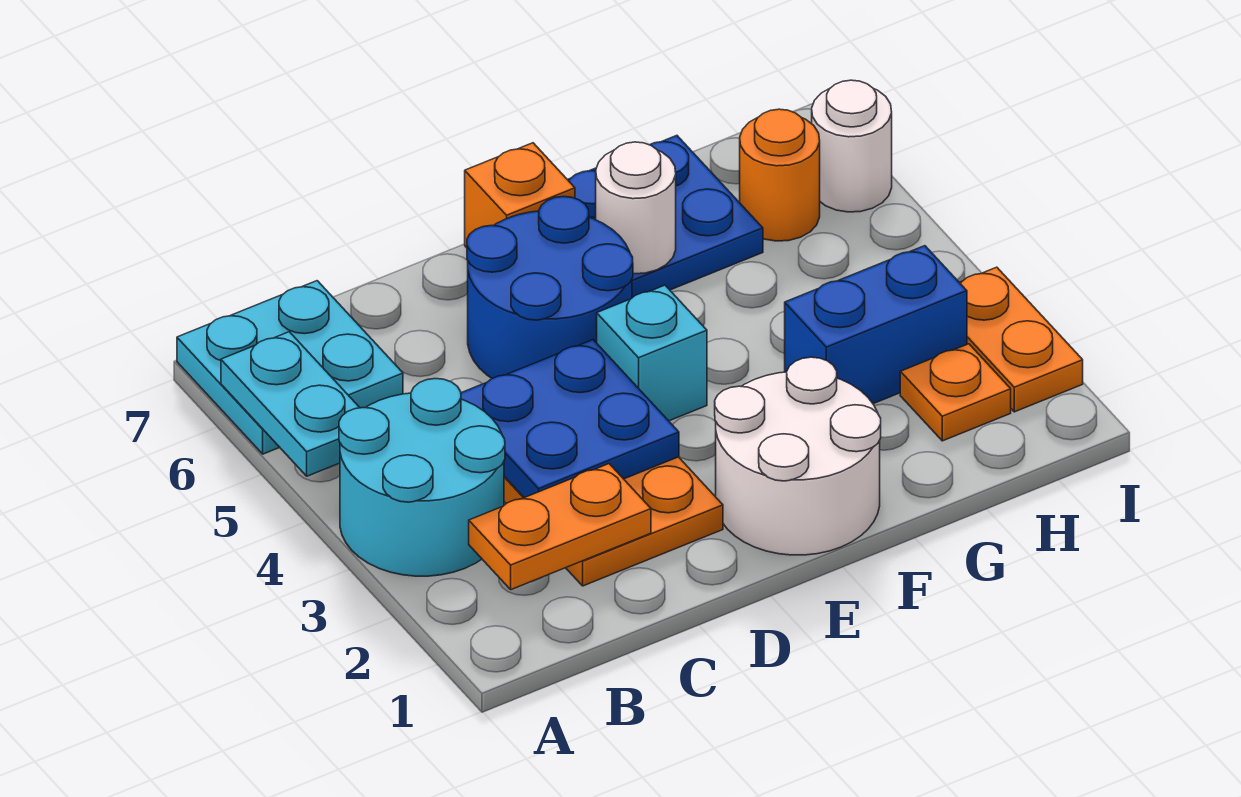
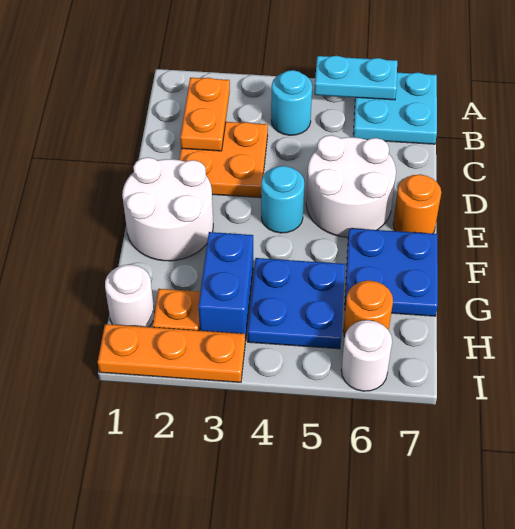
cyan 2x2 round brick [339,379,505,576] -> cyan 1x1 round brick [271,70,312,135]
blue 2x2 plate [461,340,679,498] -> blue 2x2 plate moved to [248,258,345,349]
blue 2x2 round brick [467,196,633,378] -> white 2x2 round brick [306,135,396,237]
cyan 1x1 brick [597,285,707,421] -> cyan 1x1 round brick [261,166,304,233]
orange 1x1 brick [465,143,575,248] -> orange 1x1 round brick [393,174,441,234]
white 1x1 round brick [596,142,676,274] -> white 1x1 round brick moved to [105,265,154,327]
orange 1x2 plate [959,267,1083,412] -> orange 1x3 plate [98,324,245,382]

